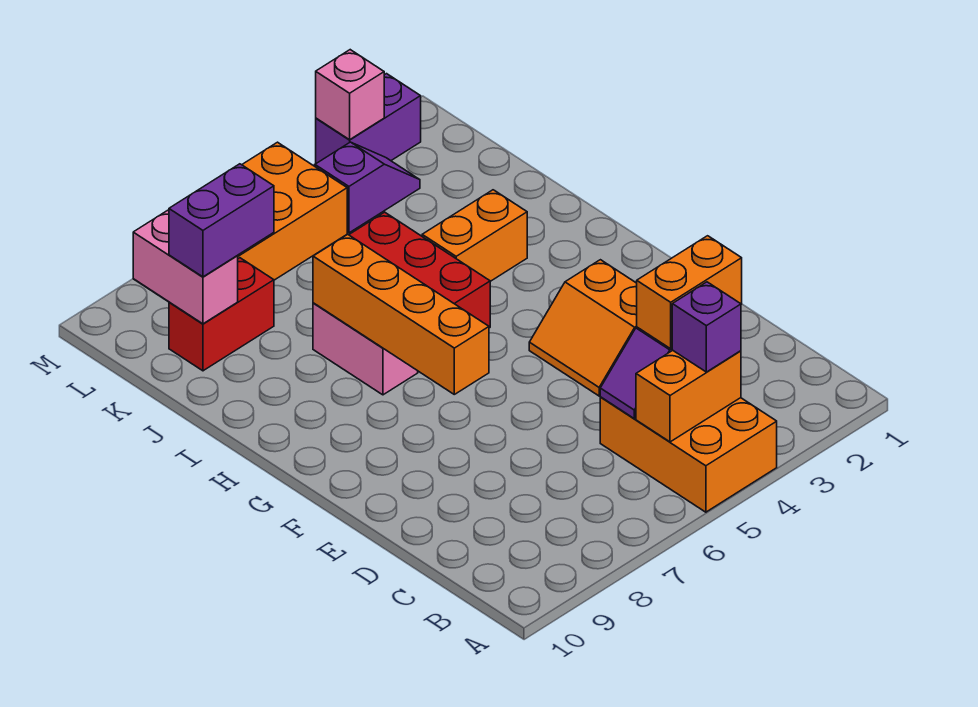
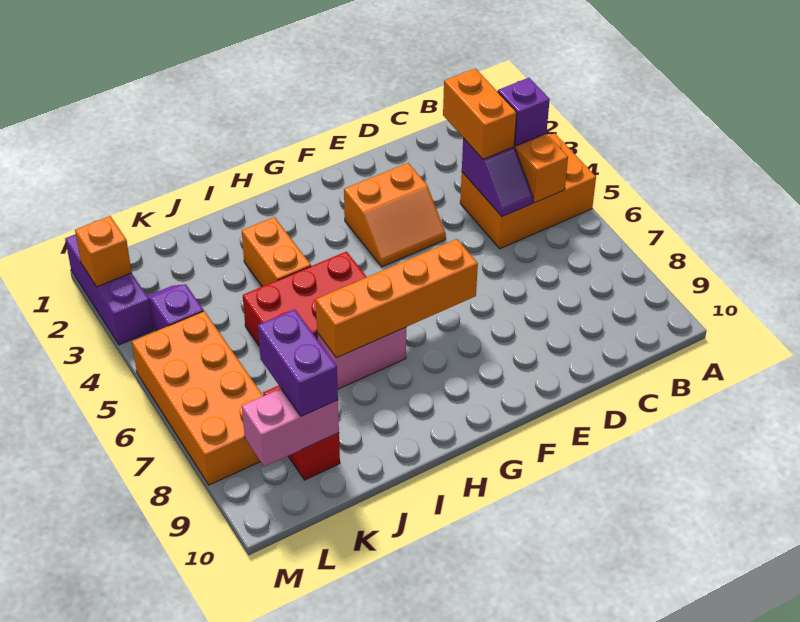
purple 1x2 brick [316,74,421,163] -> purple 1x3 brick [65,234,153,345]
none -> orange 1x1 brick [75,216,132,287]
pink 1x1 brick [316,50,384,140] -> none

